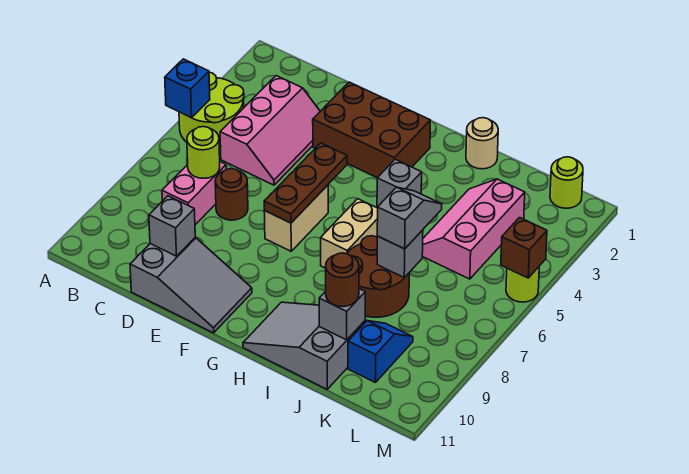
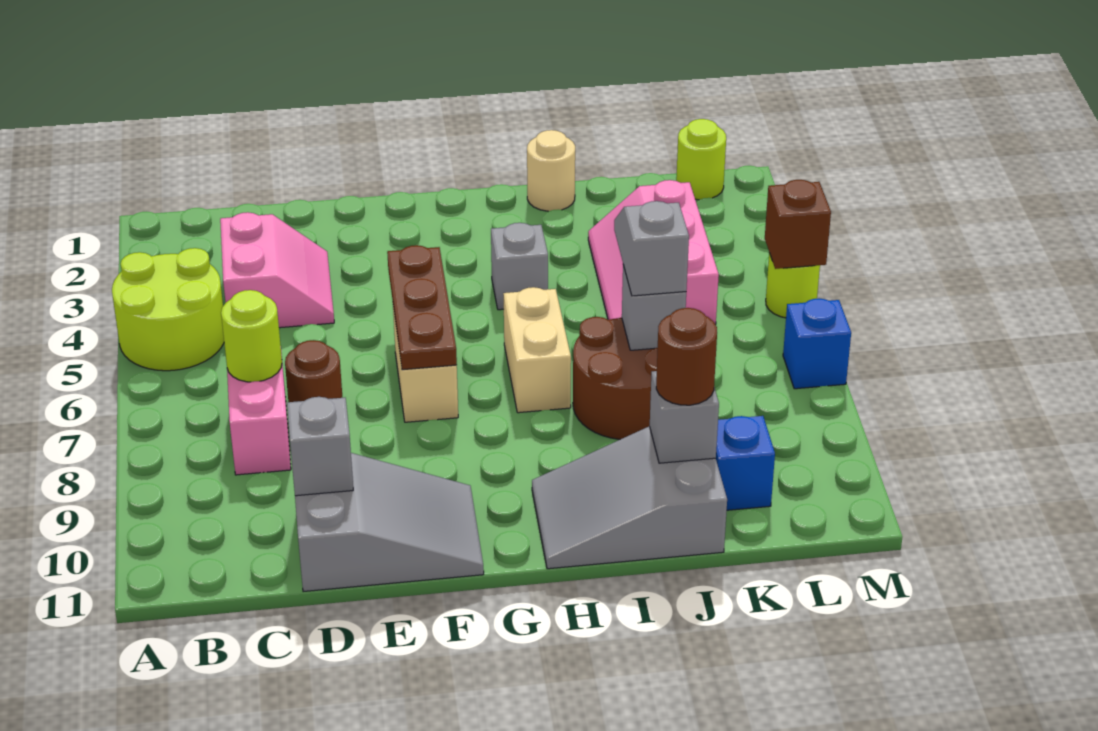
blue 1x1 brick [165,59,210,118] -> blue 1x1 brick moved to [783,299,851,389]
pink 2x3 slope [220,76,320,185] -> pink 2x2 slope [220,212,334,328]
brown 2x3 brick [313,82,430,178] -> none

